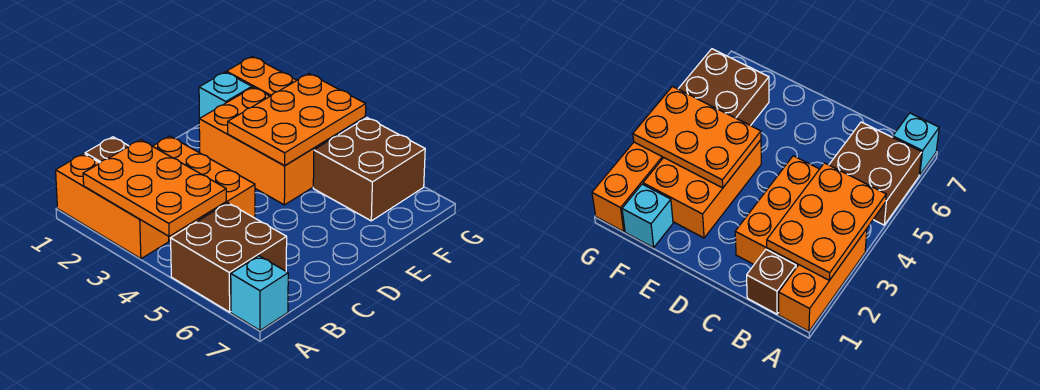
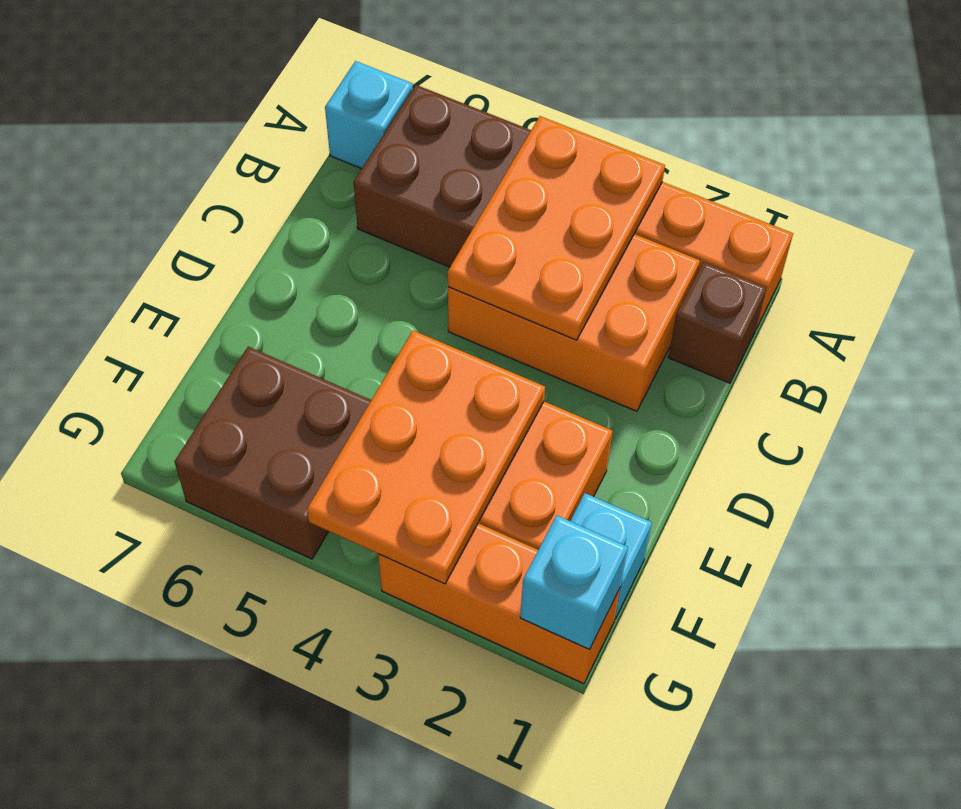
orange 2x3 plate [83,140,226,236] -> orange 2x3 plate turned to [448,116,665,340]
none -> cyan 1x1 brick [520,515,628,650]

